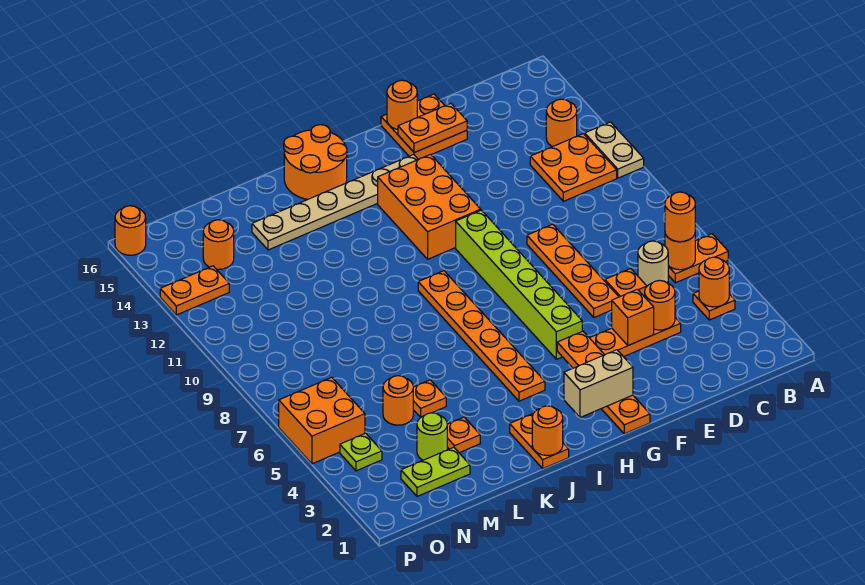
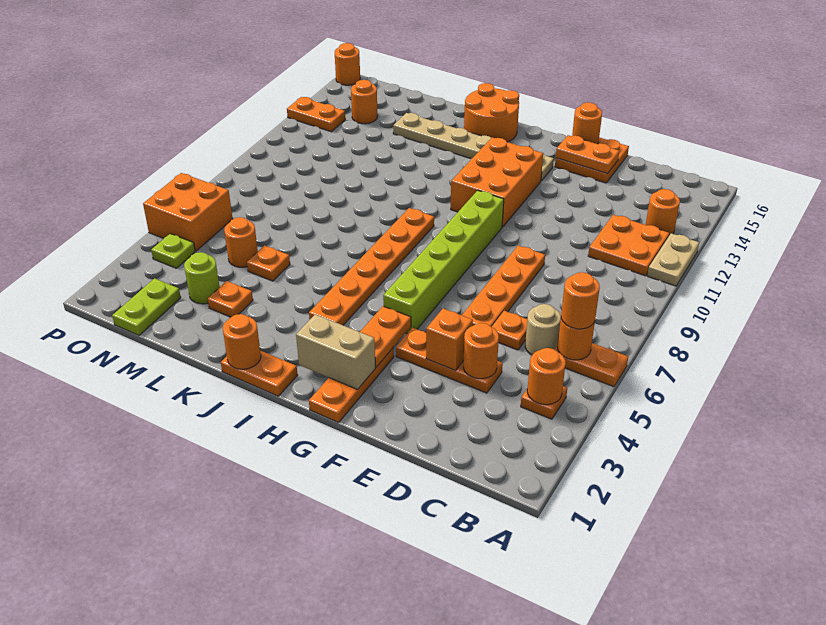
orange 1x2 plate [510,414,569,468] -> orange 1x2 plate turned to [221,351,298,396]
lime 1x2 plate [401,447,470,496] -> lime 1x2 plate turned to [112,278,181,335]

